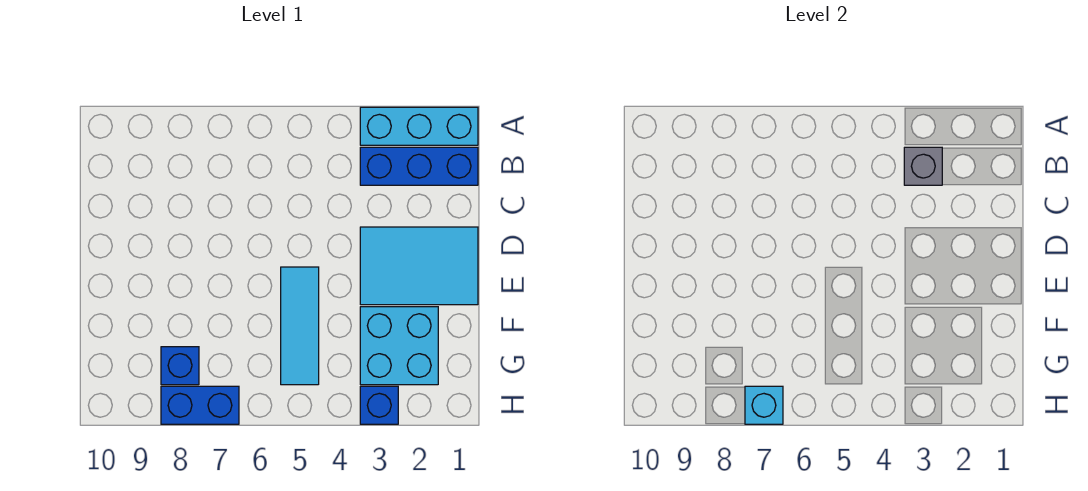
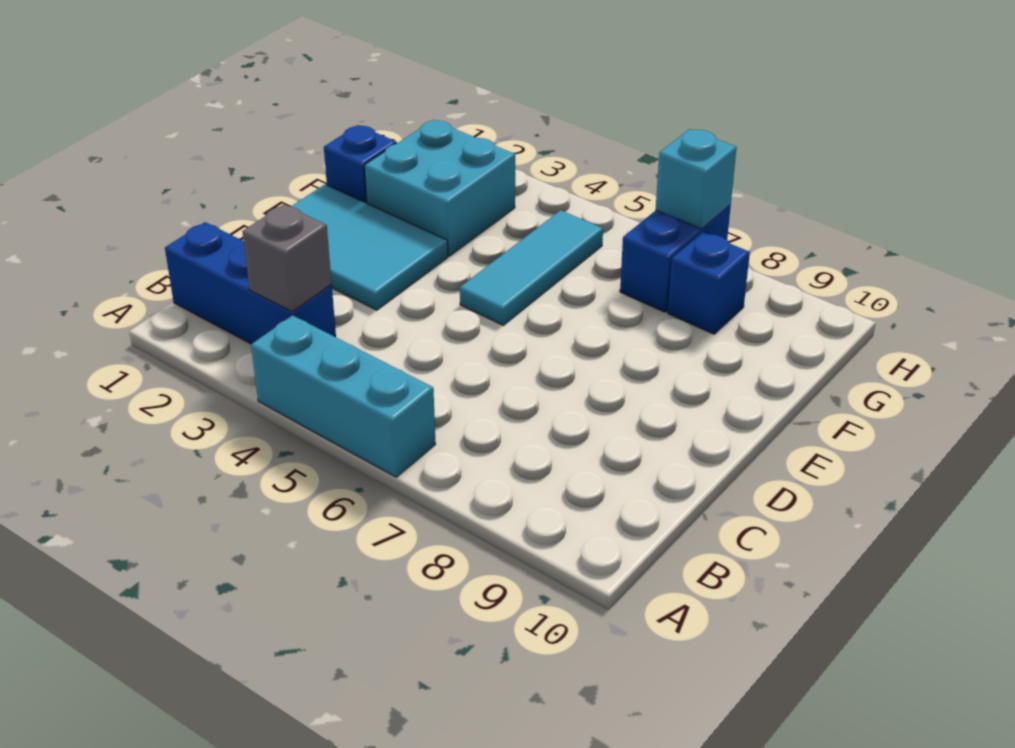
cyan 1x3 brick [360,107,478,145] -> cyan 1x3 brick moved to [251,315,436,477]
blue 1x1 brick [360,386,398,424] -> blue 1x1 brick moved to [324,125,397,203]
blue 1x2 brick [161,386,239,424] -> blue 1x2 brick turned to [620,205,731,312]

